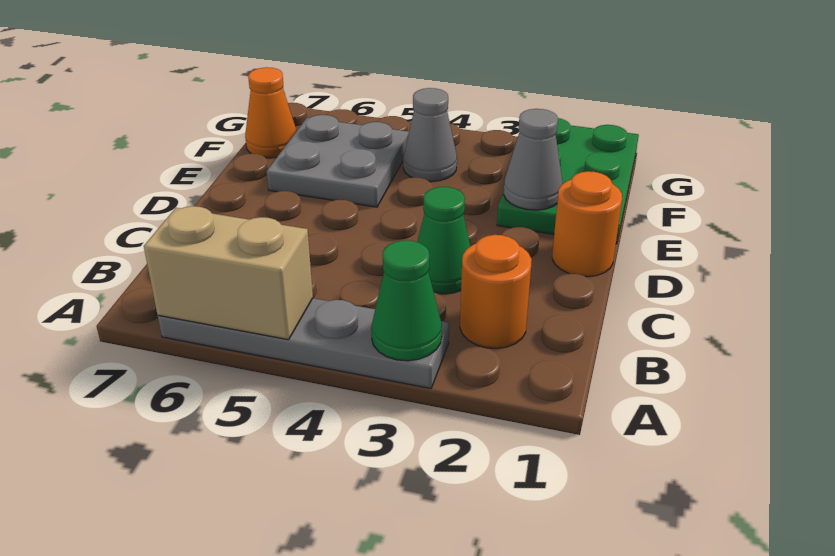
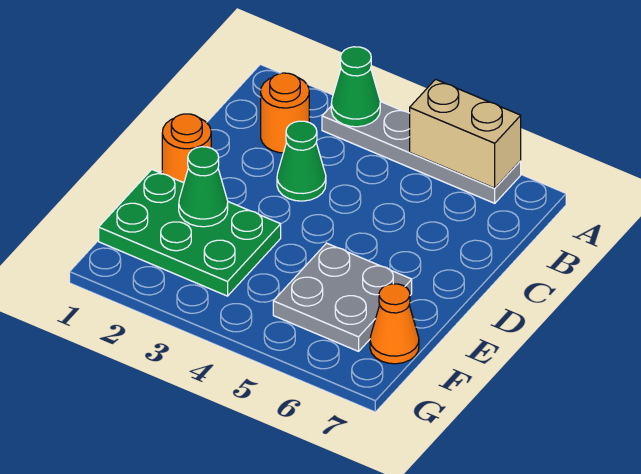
green 2x3 plate [497,118,639,244] -> green 2x3 plate turned to [99,170,281,296]
grey 1x1 cone [504,109,563,210] -> green 1x1 cone [179,147,228,227]
grey 1x1 cone [403,88,457,182] -> none

